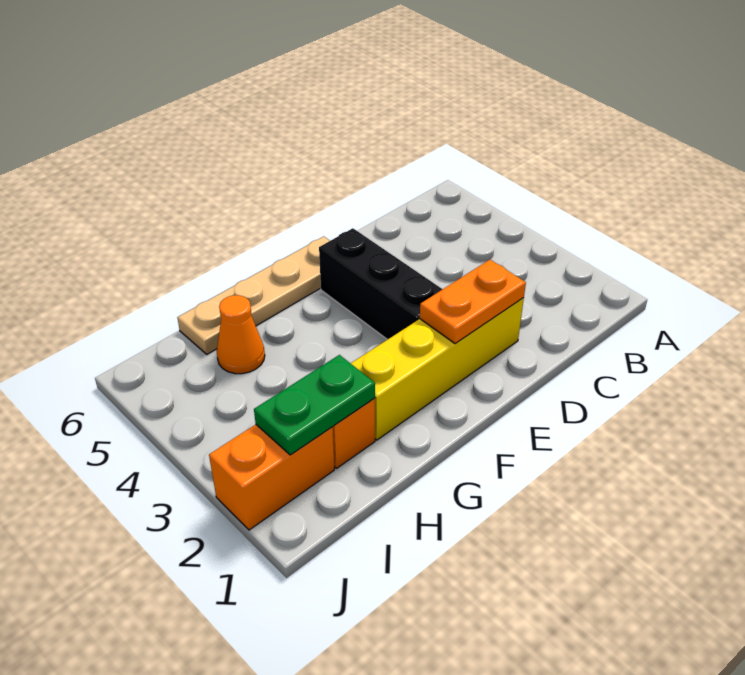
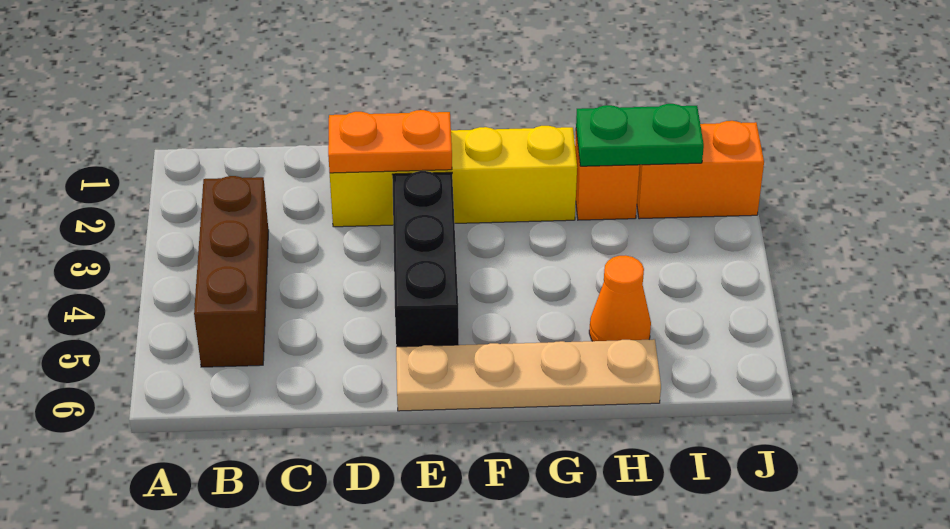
none -> brown 1x3 brick [194,176,269,367]

